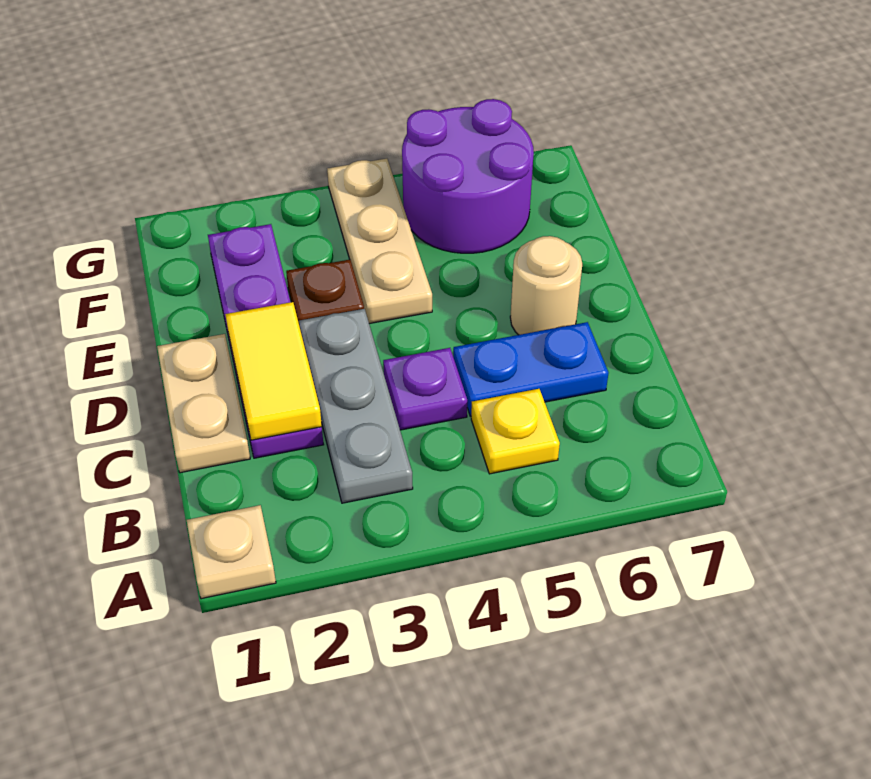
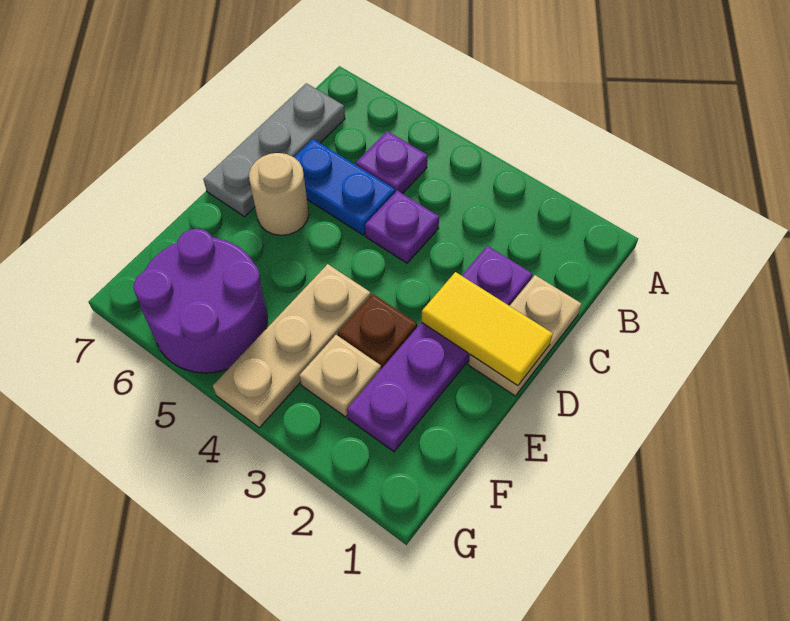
tan 1x1 plate [187,505,276,599] -> tan 1x1 plate moved to [299,335,381,417]
grey 1x3 plate [299,309,413,503] -> grey 1x3 plate moved to [203,83,345,217]
yellow 1x1 plate [471,389,560,474] -> purple 1x1 plate [356,131,428,194]
yellow 1x2 tile [225,302,322,440] -> yellow 1x2 tile turned to [421,272,553,386]

